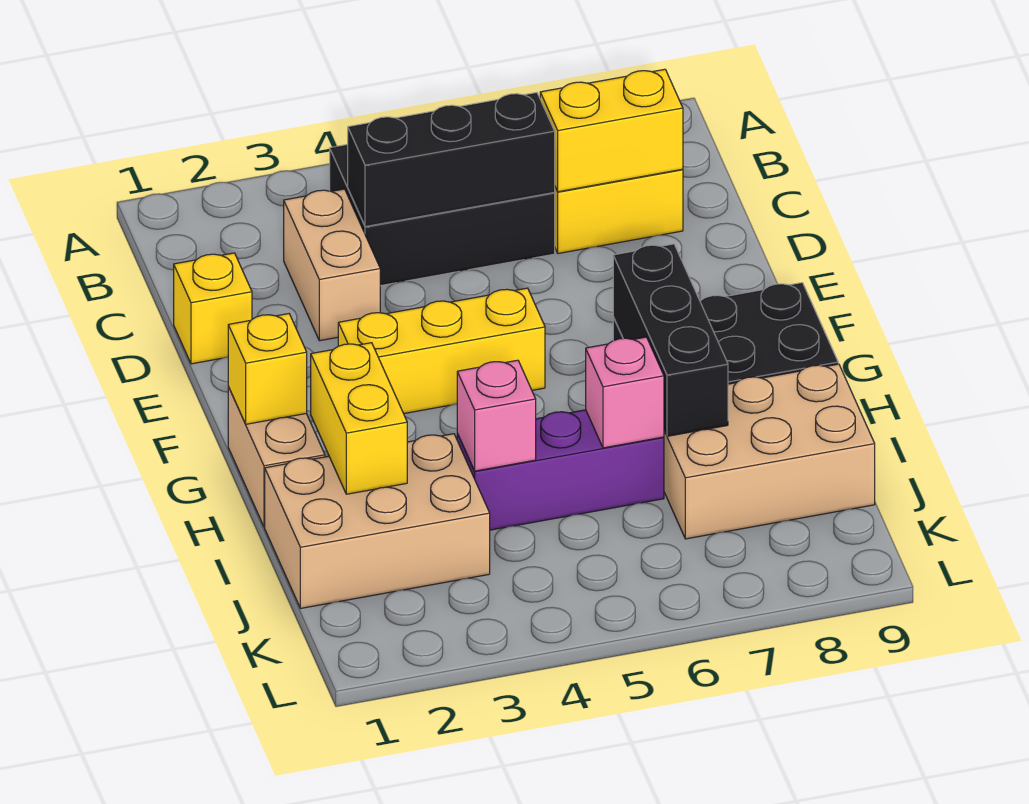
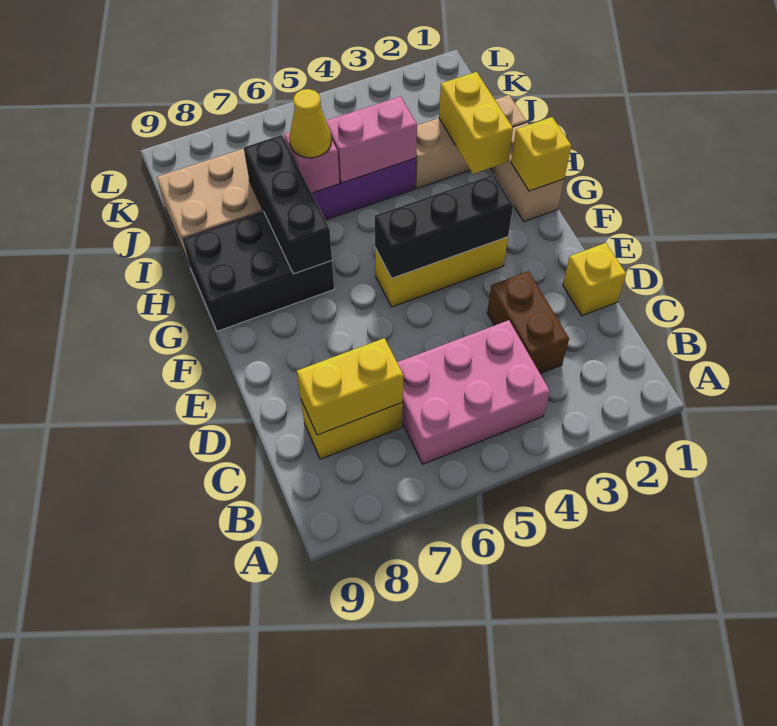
black 2x3 brick [330,144,555,286] -> pink 2x3 brick [397,320,550,464]
tan 1x2 brick [284,189,380,341] -> brown 1x2 brick [487,271,569,374]
black 1x3 brick [348,93,555,227] -> black 1x3 brick moved to [375,174,513,278]
tan 2x3 brick [265,434,490,608] -> tan 1x3 brick [415,95,526,188]
pink 1x1 brick [457,360,536,471] -> pink 1x2 brick [326,97,417,183]
none -> yellow 1x1 cone [289,89,331,158]

